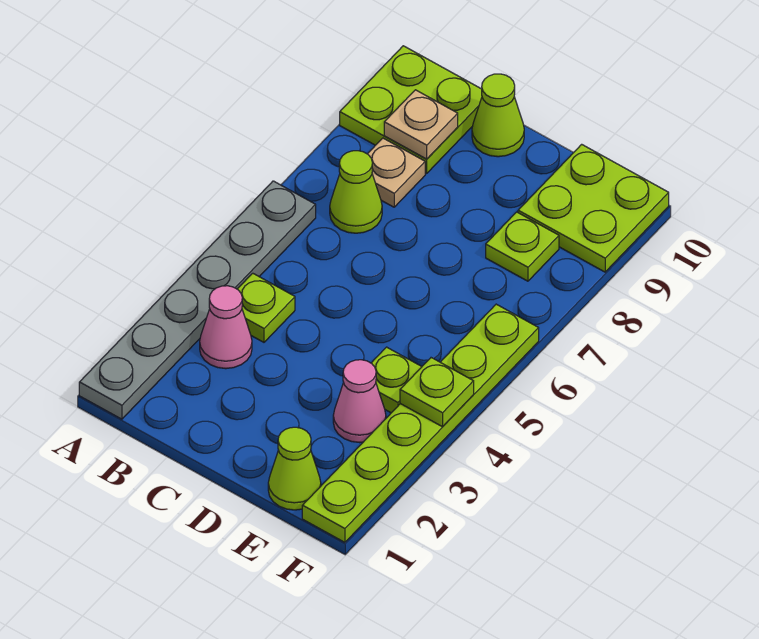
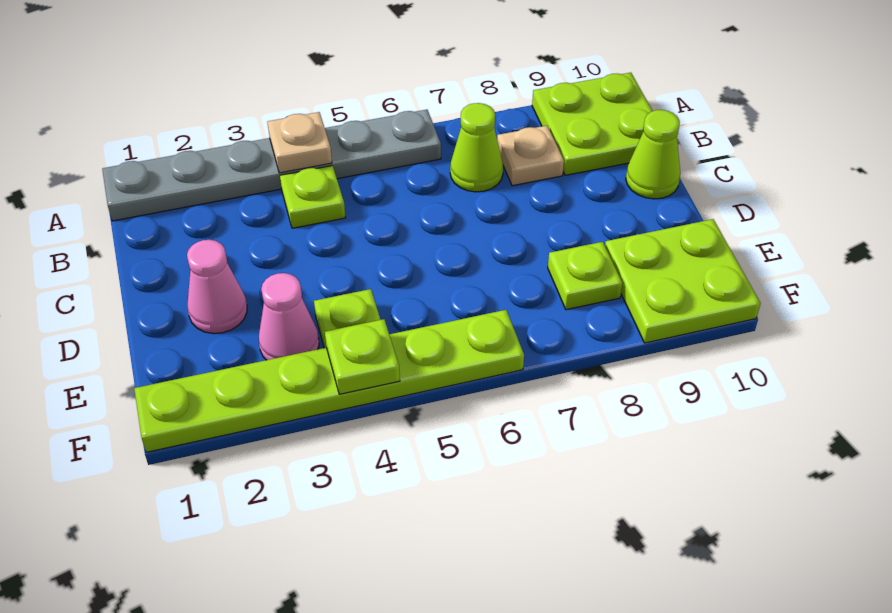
pink 1x1 cone [200,286,252,369] -> pink 1x1 cone moved to [187,240,247,334]
tan 1x1 plate [384,90,458,159] -> tan 1x1 plate moved to [267,112,332,173]
lime 1x1 cone [268,427,321,510] -> none

